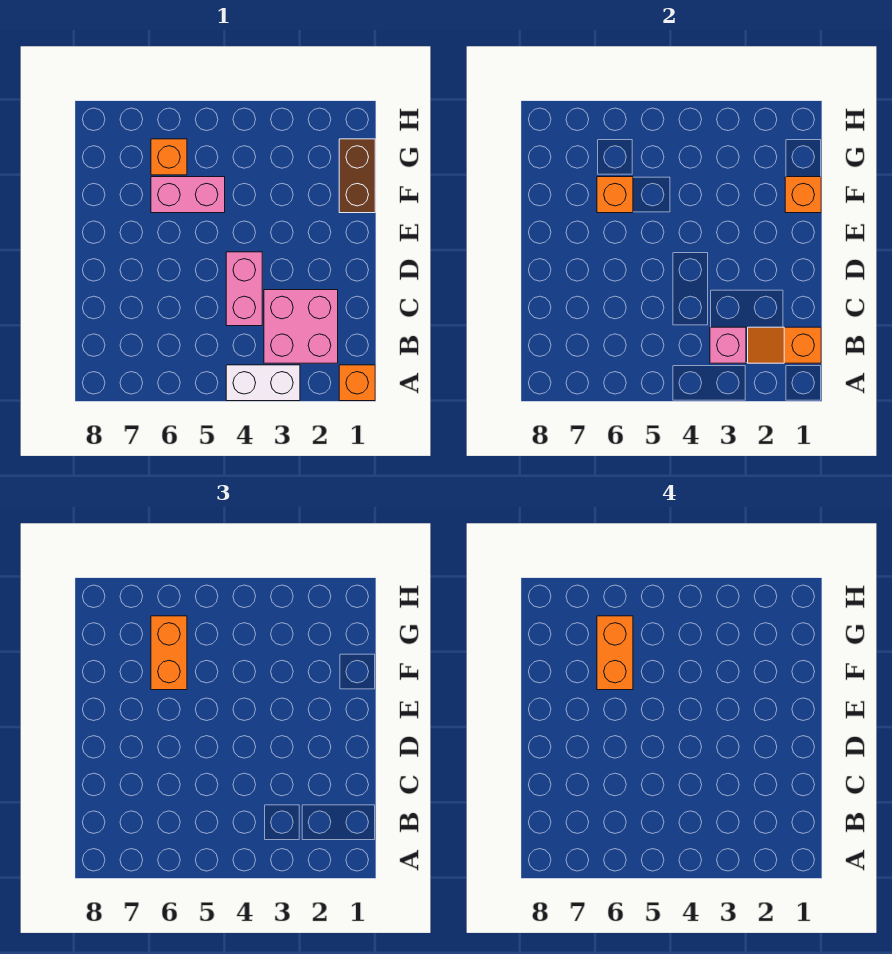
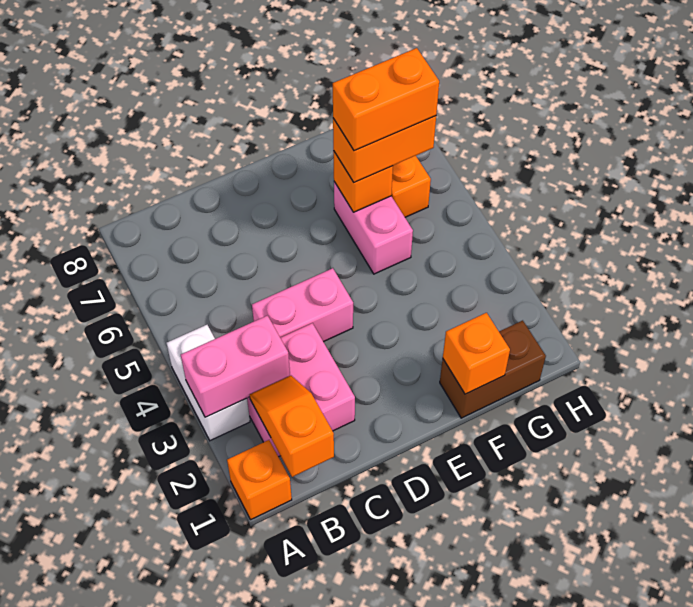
pink 1x1 brick [710,327,746,363] -> pink 1x2 brick [181,315,290,417]

